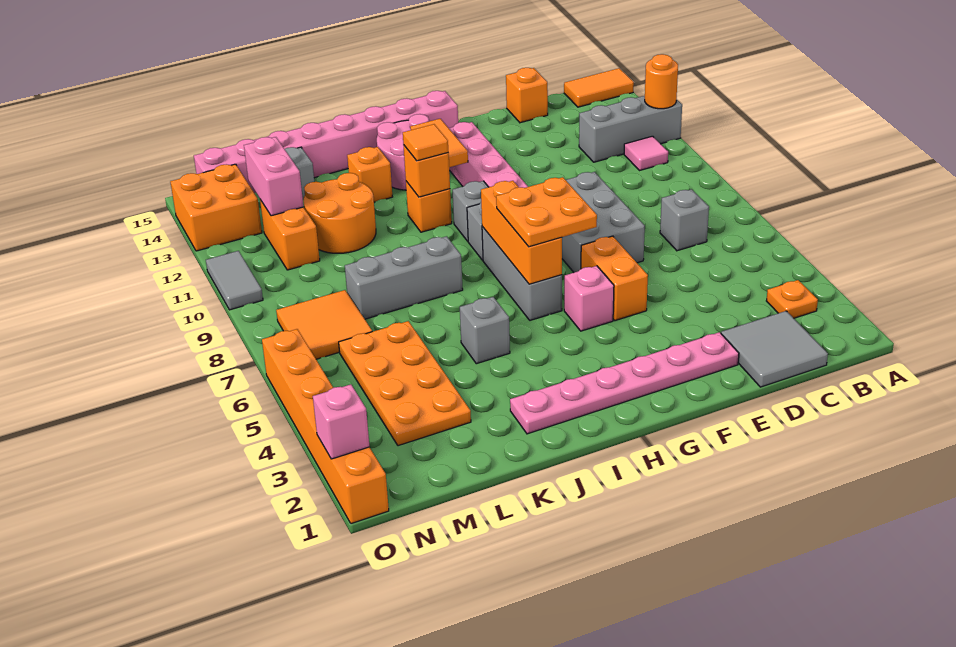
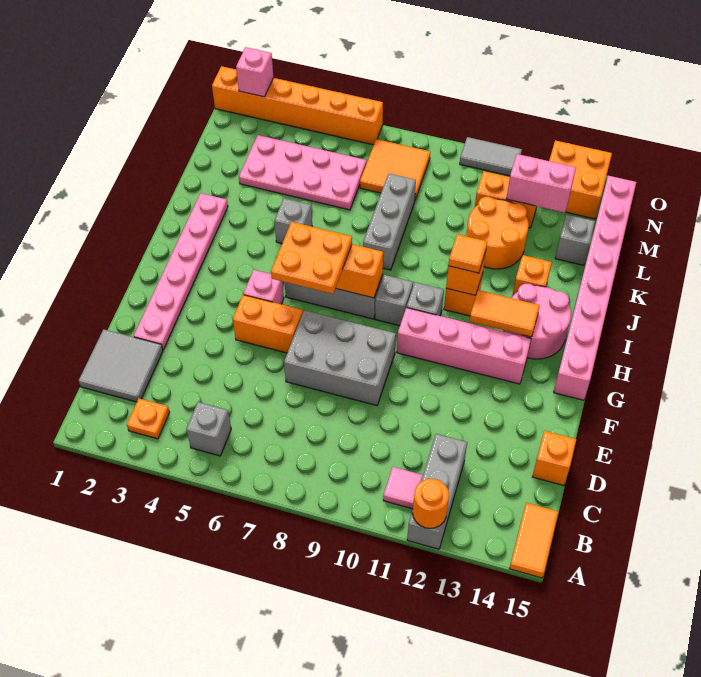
grey 1x1 brick [660,189,709,251] -> grey 1x1 brick moved to [186,402,231,456]
orange 2x4 plate [339,321,471,446] -> pink 2x4 plate [239,135,367,210]

